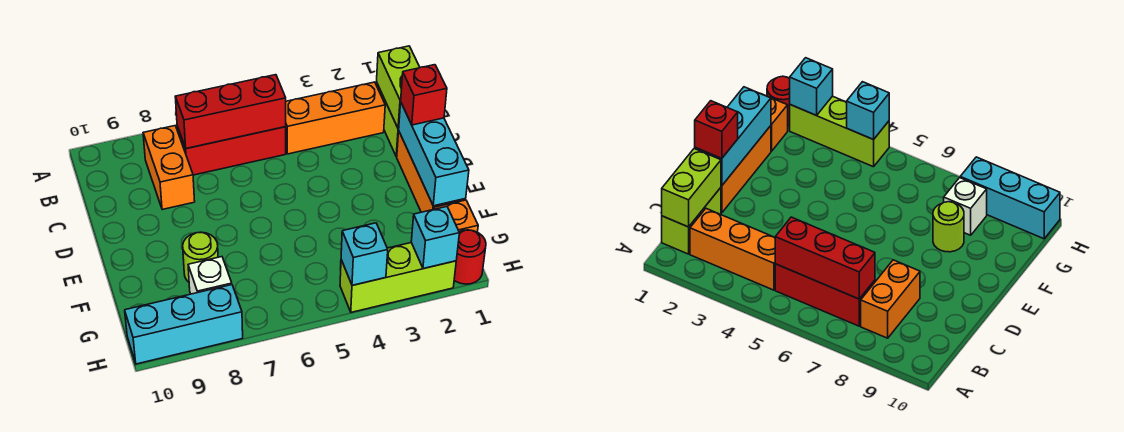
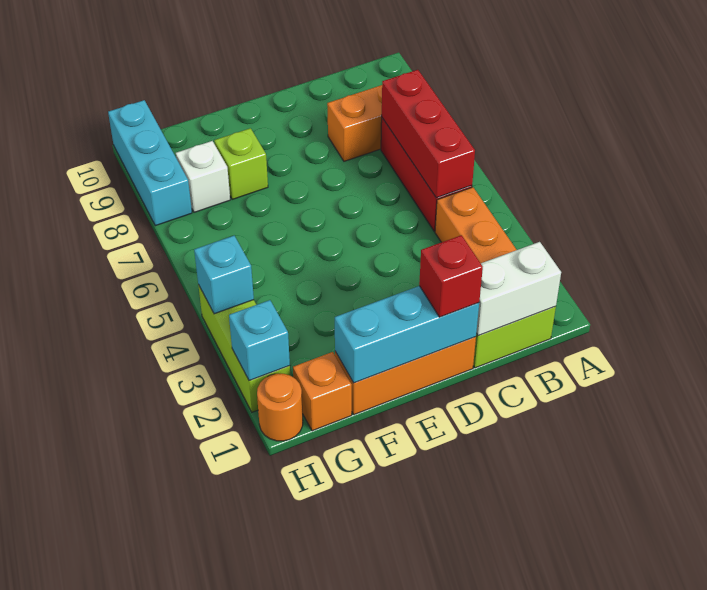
lime 1x2 brick [377,46,420,129] -> white 1x2 brick [476,242,561,336]
lime 1x1 round brick [183,232,218,282] -> lime 1x1 brick [214,128,268,200]
red 1x1 round brick [454,230,486,284] -> orange 1x1 round brick [257,374,303,441]

